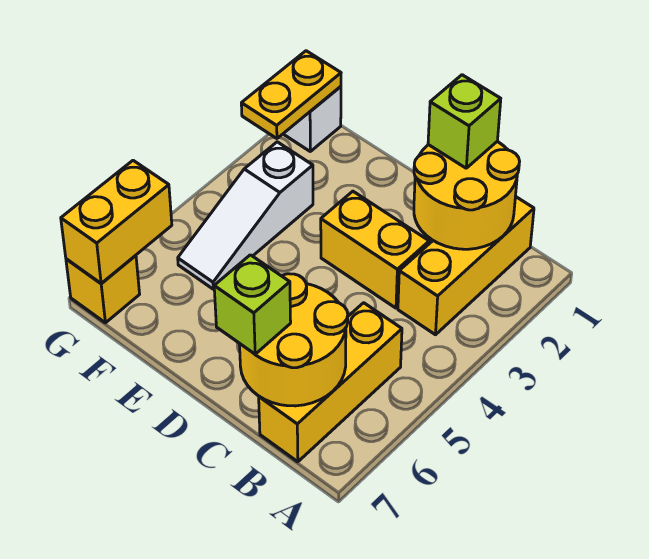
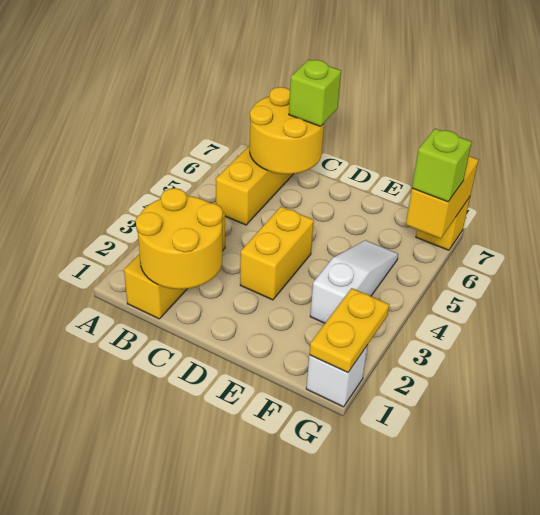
lime 1x1 brick [428,75,501,168] -> lime 1x1 brick moved to [412,129,472,202]
yellow 1x2 brick [321,191,429,308] -> yellow 1x2 brick turned to [240,207,314,300]

